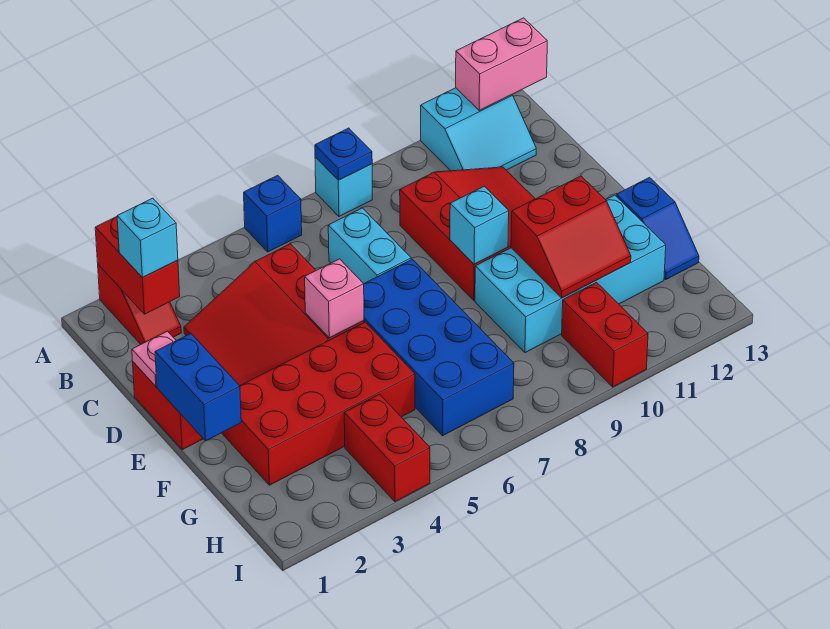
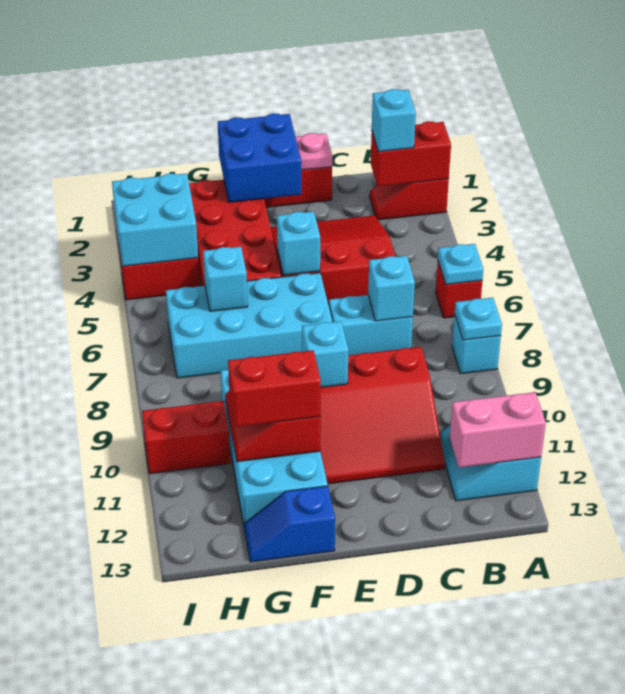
blue 1x1 brick [244,175,302,252] -> red 1x1 brick [436,262,482,318]
none -> cyan 1x1 plate [438,244,483,284]
blue 1x1 plate [315,128,372,180] -> cyan 1x1 plate [455,298,502,340]
pink 1x2 brick [456,18,547,111] -> pink 1x2 brick turned to [450,392,546,467]
none -> cyan 1x1 brick [368,256,415,321]
blue 1x2 brick [155,334,241,441] -> blue 2x2 brick [218,113,301,202]
pink 1x1 brick [305,259,364,338] -> cyan 1x1 brick [277,212,320,275]
blue 2x4 brick [364,259,514,436] -> cyan 2x4 brick [166,273,332,378]
none -> red 1x2 brick [228,350,321,427]
none -> cyan 1x1 brick [203,247,248,311]
none -> cyan 2x2 brick [112,173,198,266]

